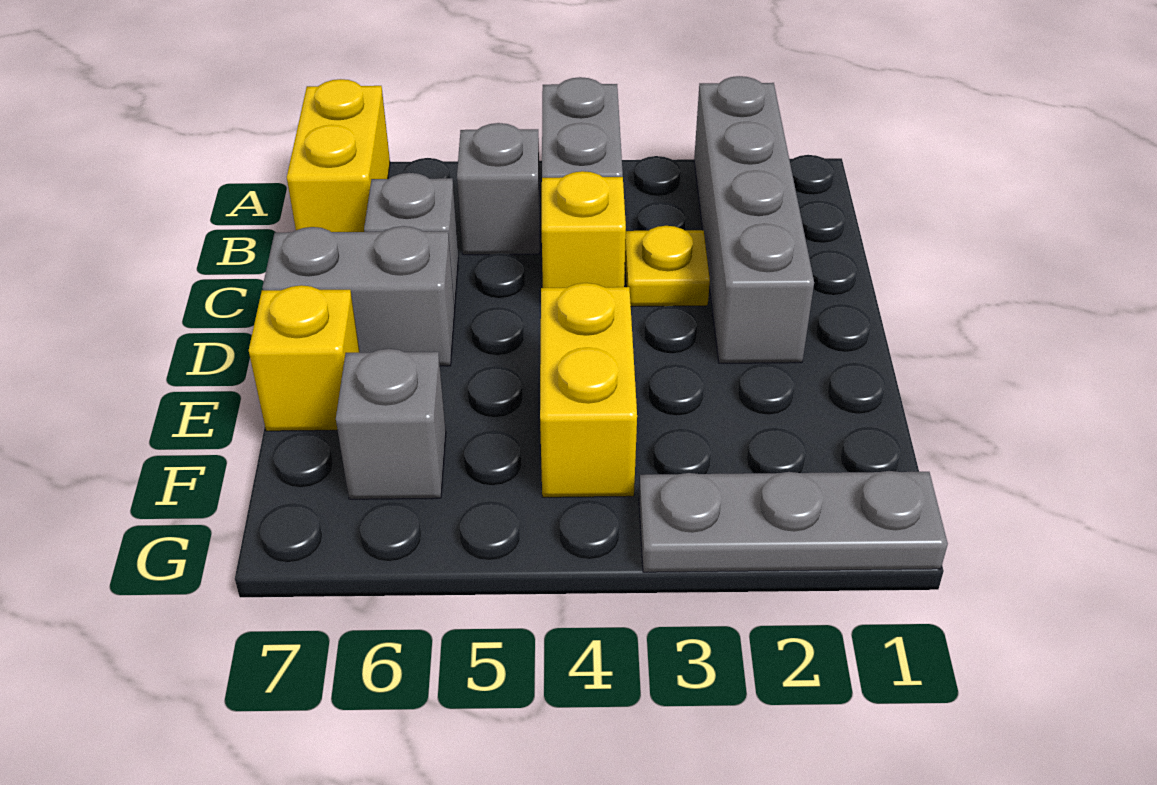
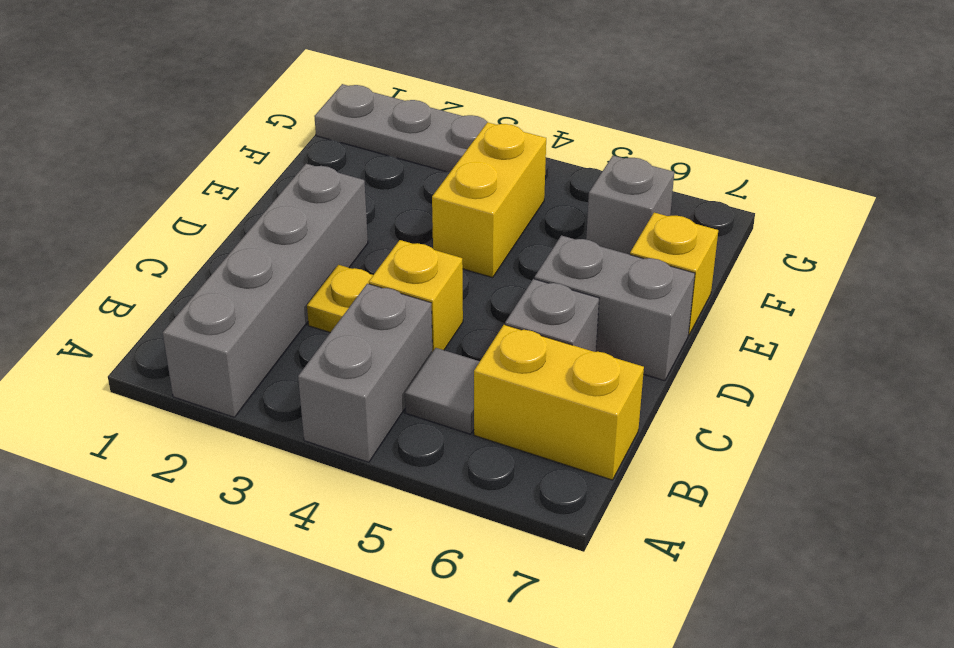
yellow 1x2 brick [287,79,390,232] -> yellow 1x2 brick turned to [474,325,644,480]
grey 1x1 brick [457,123,540,255] -> grey 1x1 tile [405,348,480,434]

